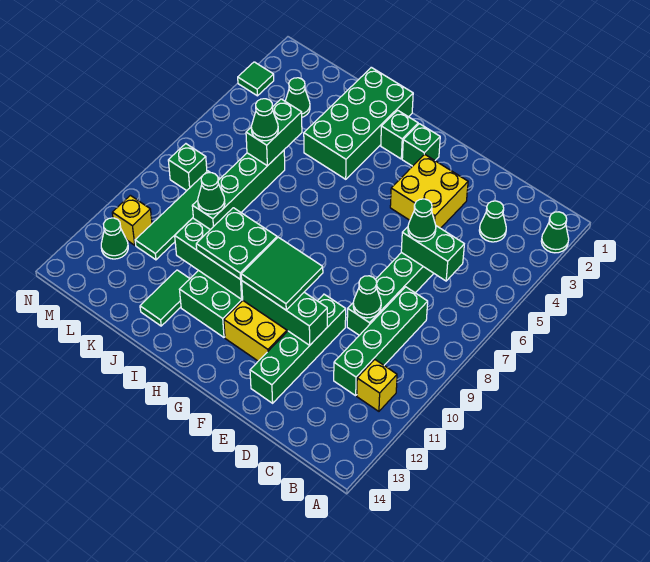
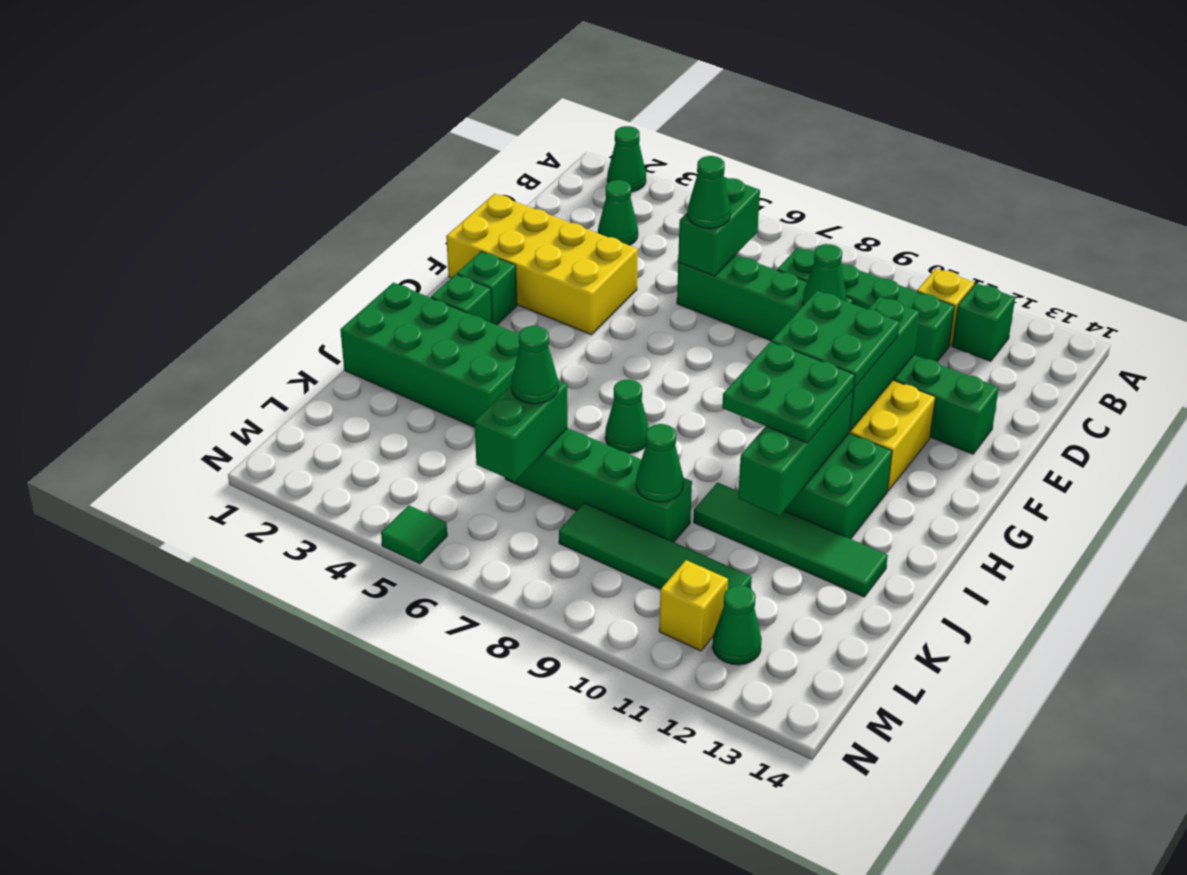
yellow 2x2 brick [390,154,468,228] -> yellow 2x4 brick [446,194,638,335]
green 2x2 tile [241,237,323,310] -> green 2x2 plate [772,291,900,387]
green 1x2 tile [140,270,190,326] -> green 1x4 tile [694,483,888,597]
green 1x2 brick [246,99,302,166] -> green 1x2 brick turned to [474,381,568,481]
green 1x1 cone [285,78,310,117] -> green 1x1 cone moved to [605,380,649,453]
green 1x1 brick [168,144,207,191] -> green 1x1 brick moved to [952,283,1015,361]
green 1x1 tile [238,62,274,96] -> green 1x1 tile moved to [381,505,447,564]

